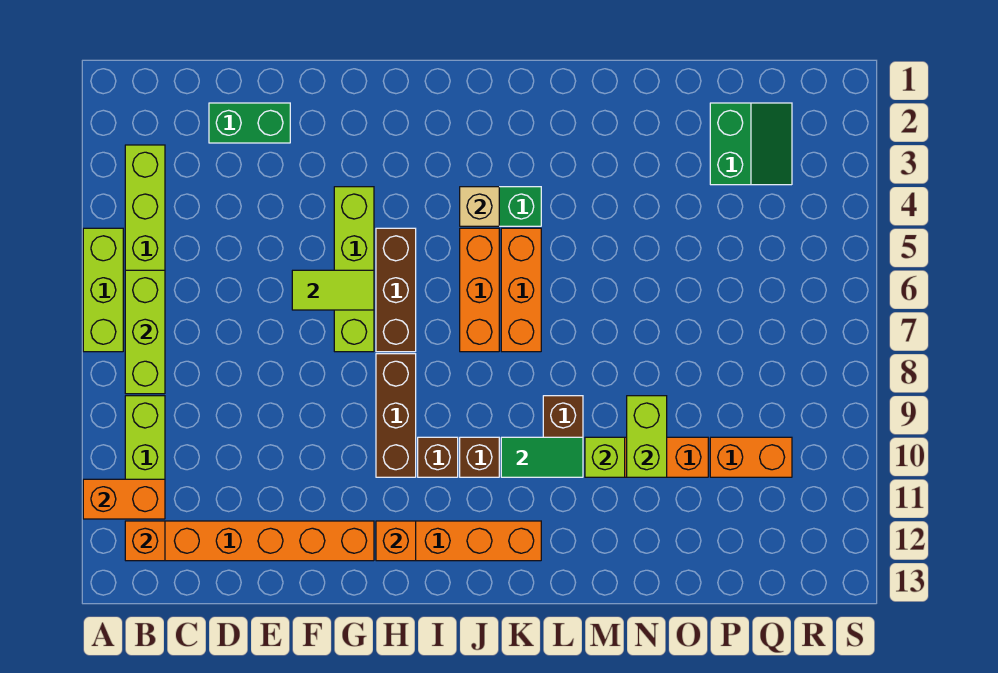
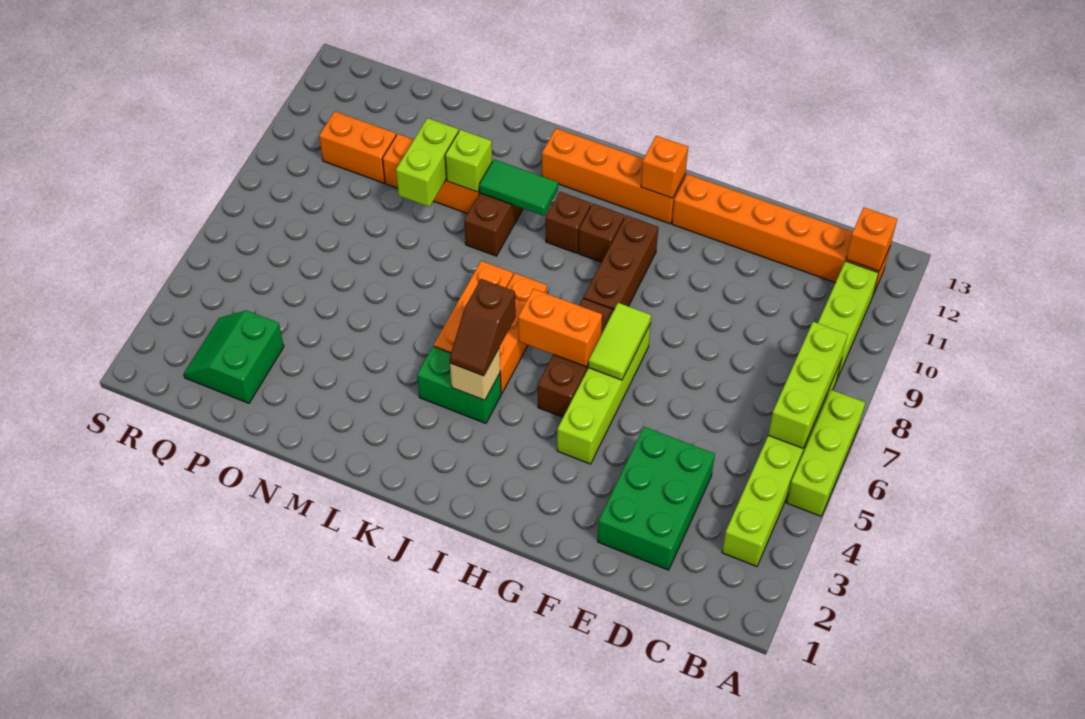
orange 1x2 brick [83,479,165,519] -> orange 1x2 brick moved to [518,289,602,367]
green 1x2 brick [209,103,290,143] -> green 2x3 brick [598,427,715,570]
lime 1x2 tile [292,270,374,310] -> lime 1x2 tile turned to [588,303,651,380]
none -> brown 1x2 slope [450,279,516,376]

